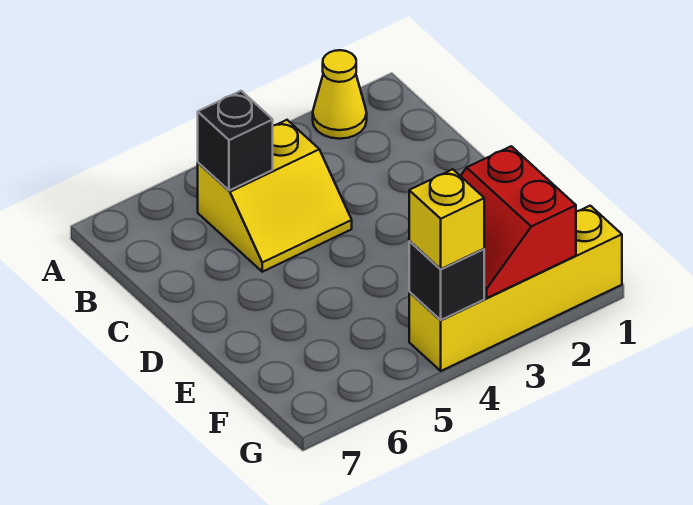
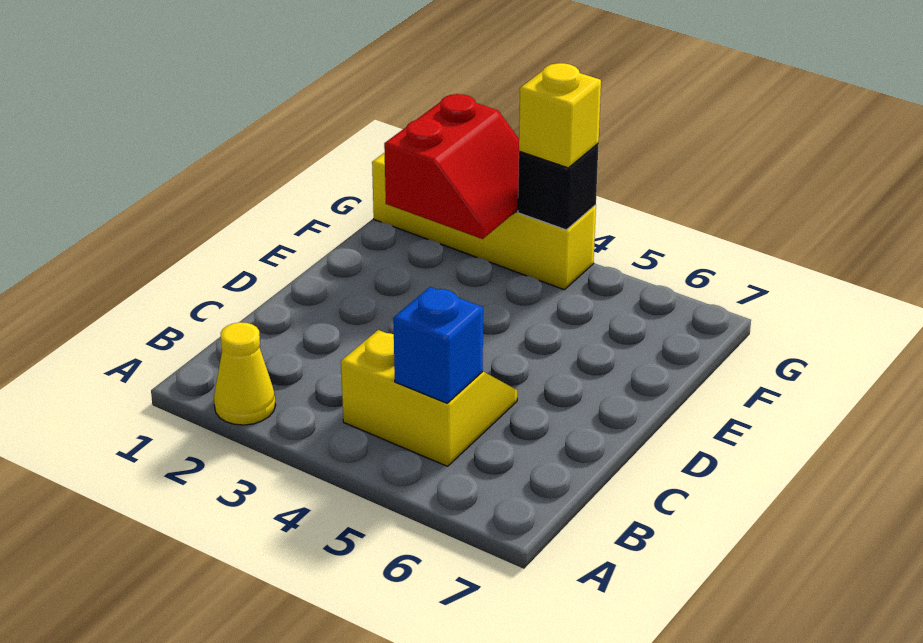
black 1x1 brick [198,91,273,191] -> blue 1x1 brick [393,287,483,403]

